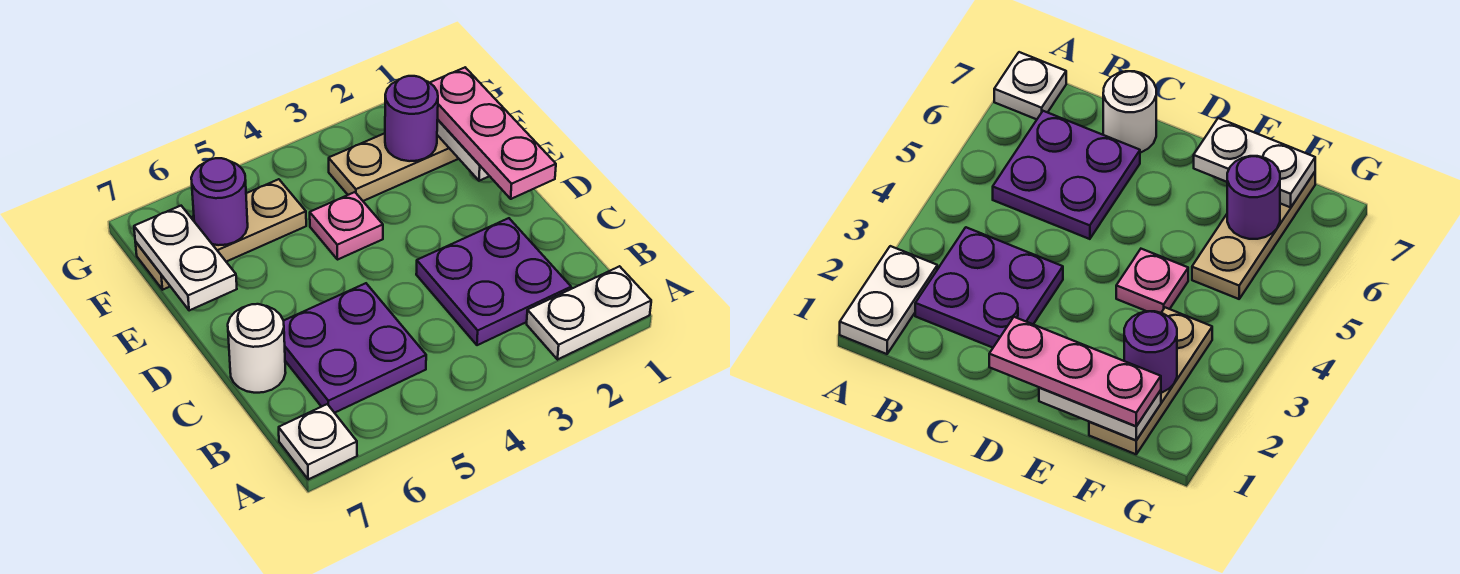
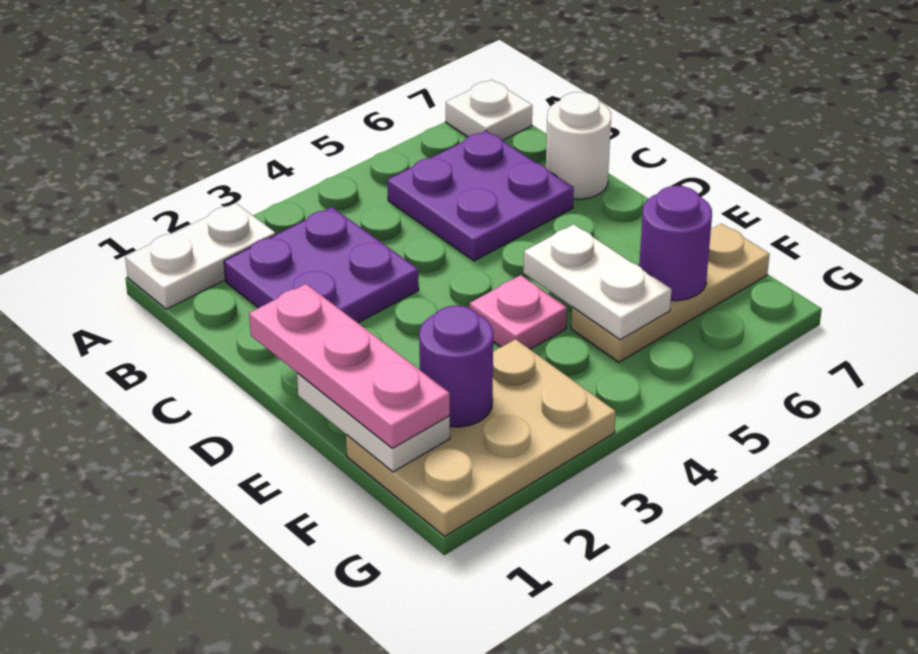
white 1x2 plate [134,206,237,311] -> white 1x2 plate moved to [523,224,672,340]
tan 1x3 plate [329,133,459,201] -> tan 2x3 plate [346,339,616,536]

